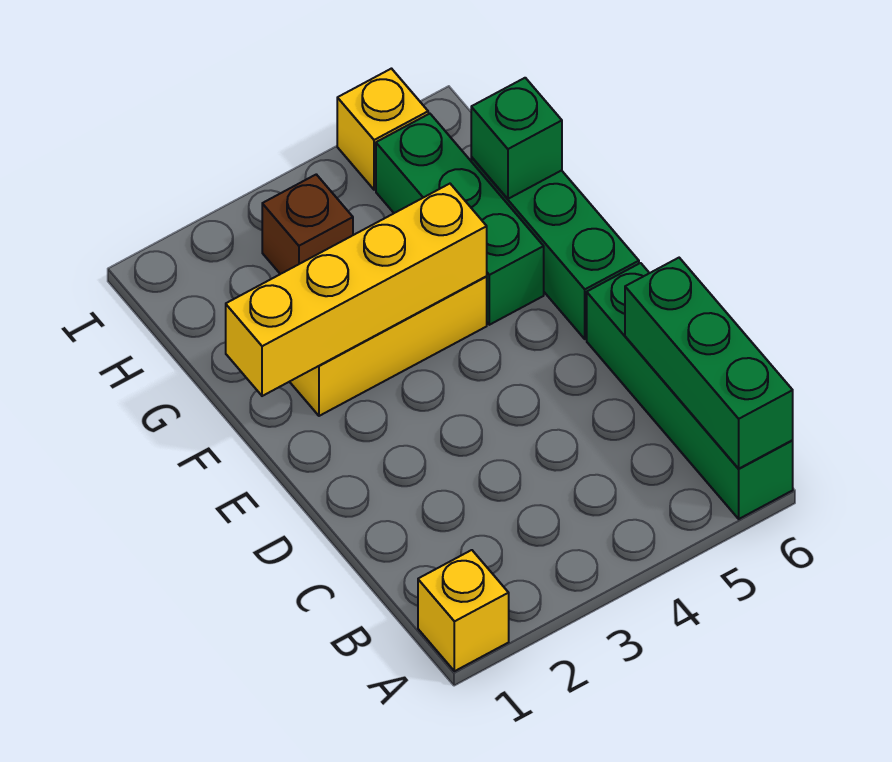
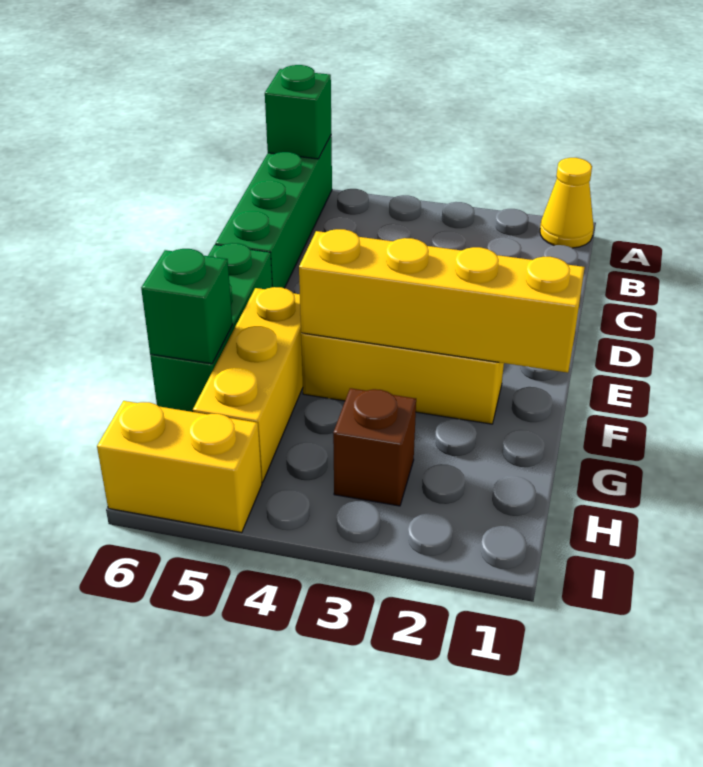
yellow 1x1 brick [418,550,509,671] -> yellow 1x1 cone [540,158,594,248]
green 1x3 brick [625,258,793,469] -> green 1x1 brick [265,65,331,159]
green 1x3 brick [376,114,544,325] -> yellow 1x3 brick [193,287,303,482]
yellow 1x1 brick [337,69,428,190] -> yellow 1x2 brick [97,401,262,533]

